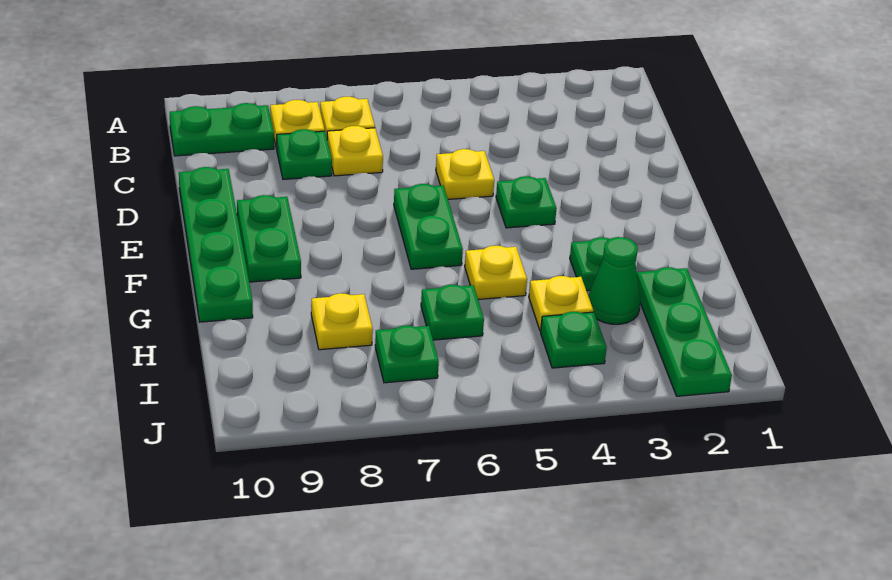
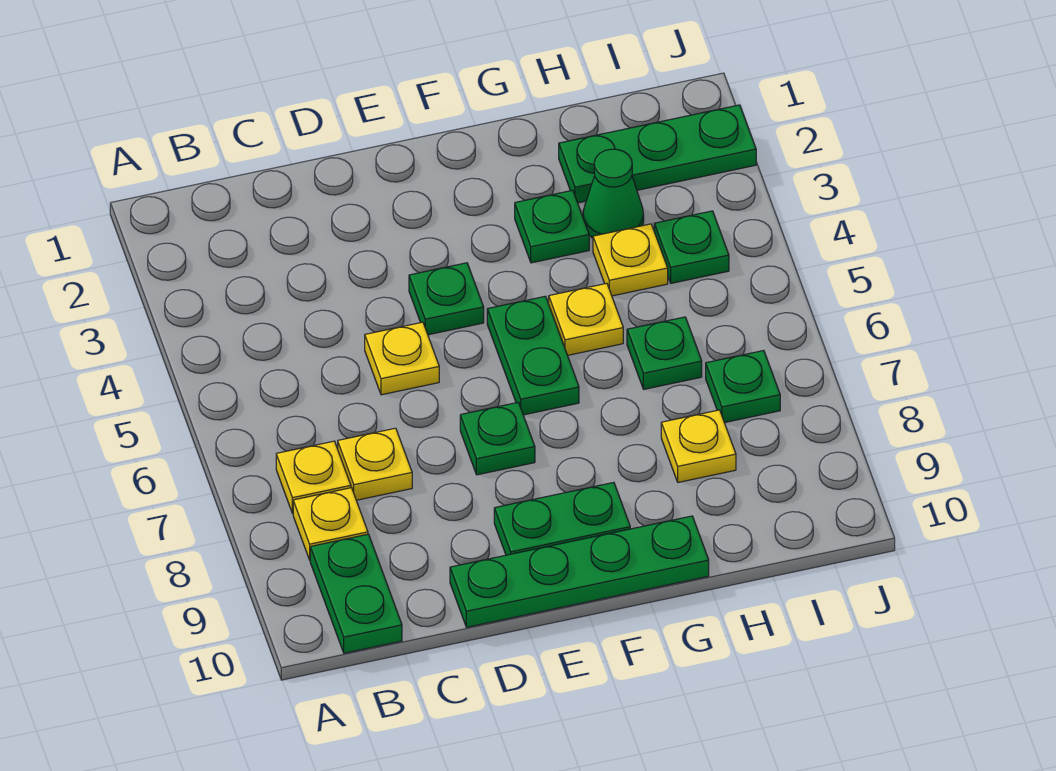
green 1x1 plate [277,129,332,179] -> green 1x1 plate moved to [460,402,535,475]
green 1x2 plate [394,184,463,269] -> green 1x2 plate turned to [487,296,579,415]

